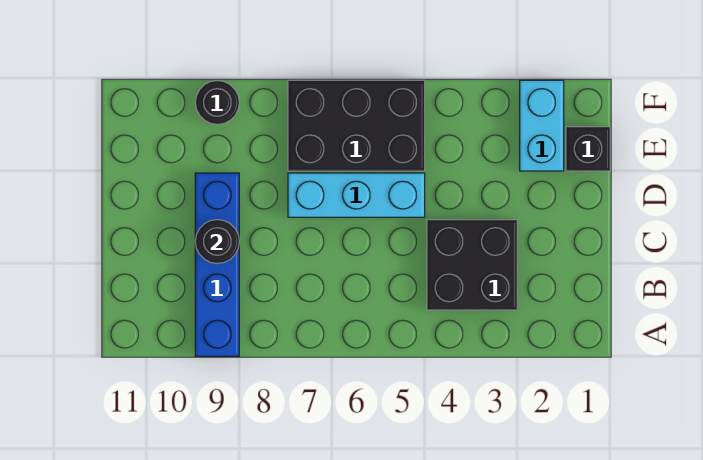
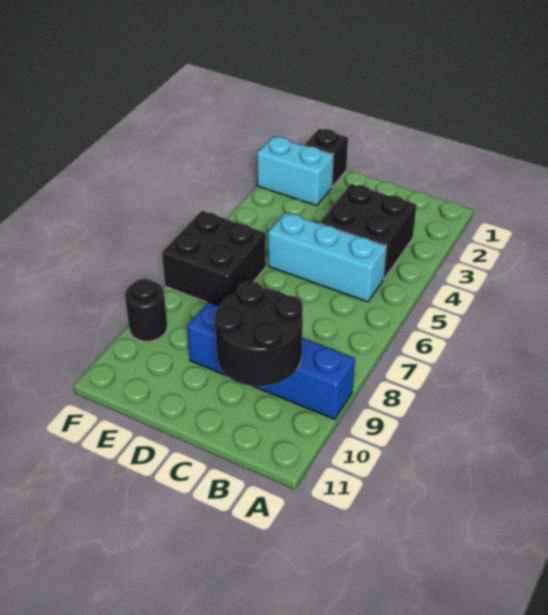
black 1x1 round brick [195,220,239,264] -> black 2x2 round brick [214,281,303,386]
cyan 1x3 brick [288,173,425,217] -> cyan 1x3 brick turned to [268,212,386,302]
black 2x3 brick [288,80,425,171] -> black 2x2 brick [162,211,266,306]

